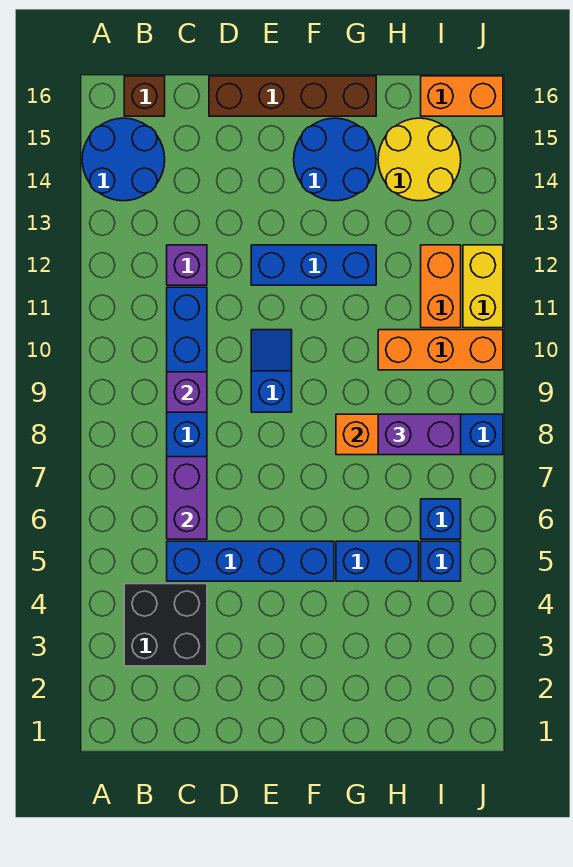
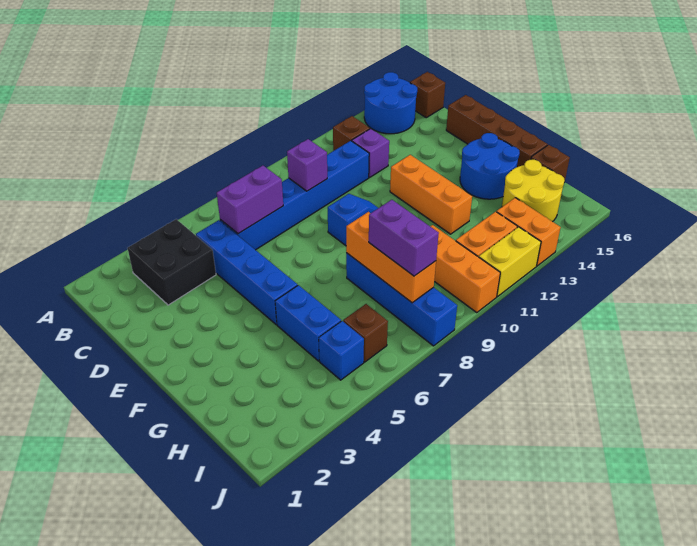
none -> brown 1x1 brick [333,116,370,151]
blue 1x3 brick [251,245,376,285] -> orange 1x3 brick [390,155,472,234]
none -> brown 1x1 brick [531,145,570,182]
blue 1x1 brick [421,499,461,539] -> brown 1x1 brick [343,304,388,362]
orange 1x2 brick [421,76,503,116] -> orange 1x2 brick moved to [497,198,561,266]

